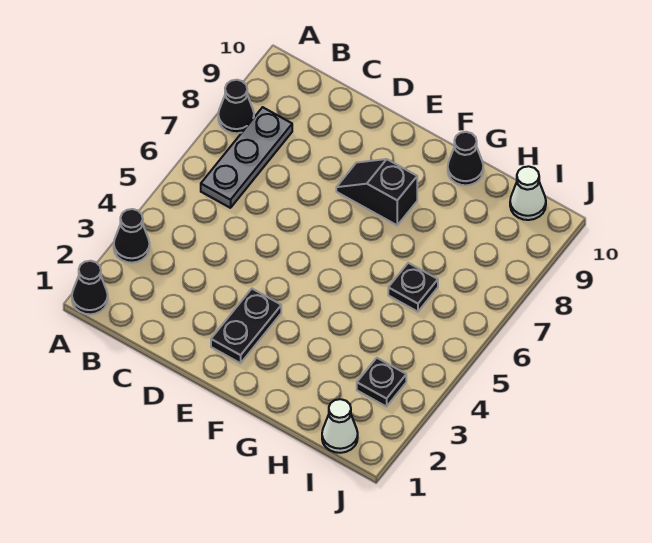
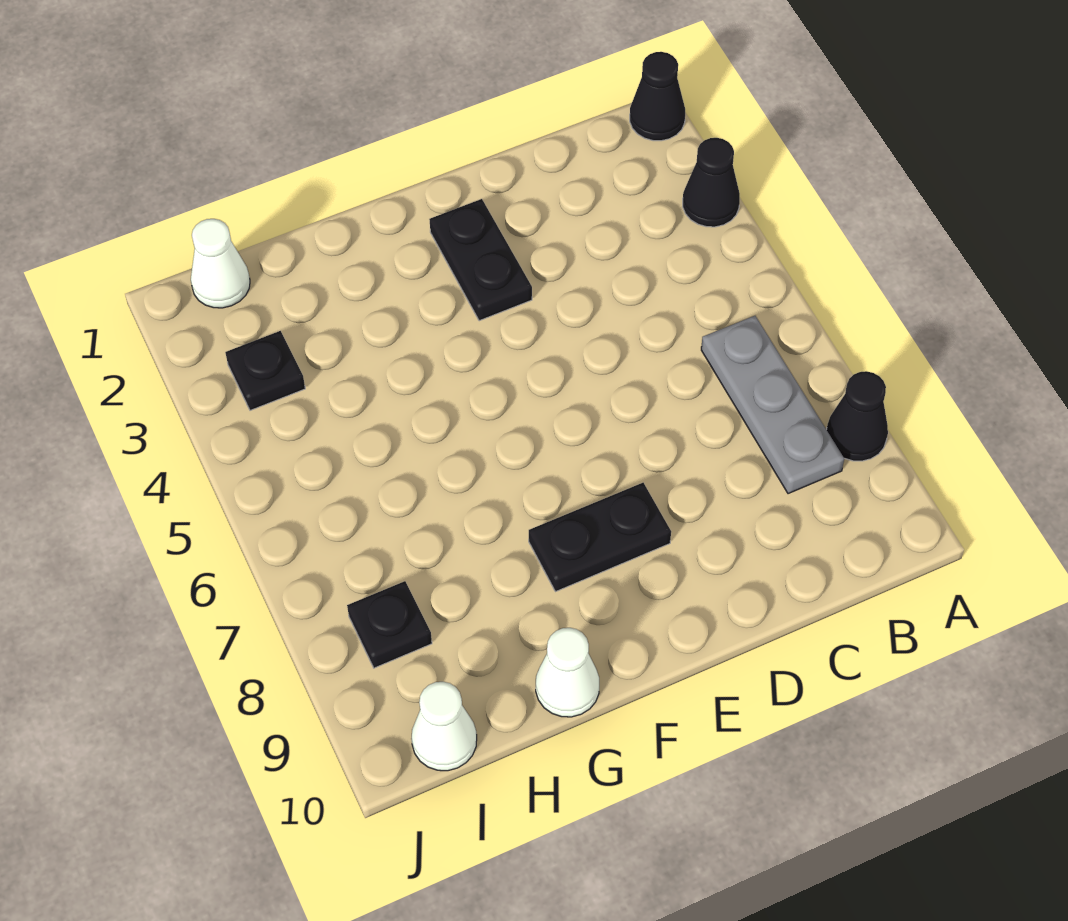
black 1x2 slope [336,159,417,225] -> black 1x2 plate [529,483,671,592]
black 1x1 cone [448,132,483,185] -> white 1x1 cone [536,628,599,717]
black 1x1 plate [388,263,438,312] -> black 1x1 plate moved to [347,581,432,668]

